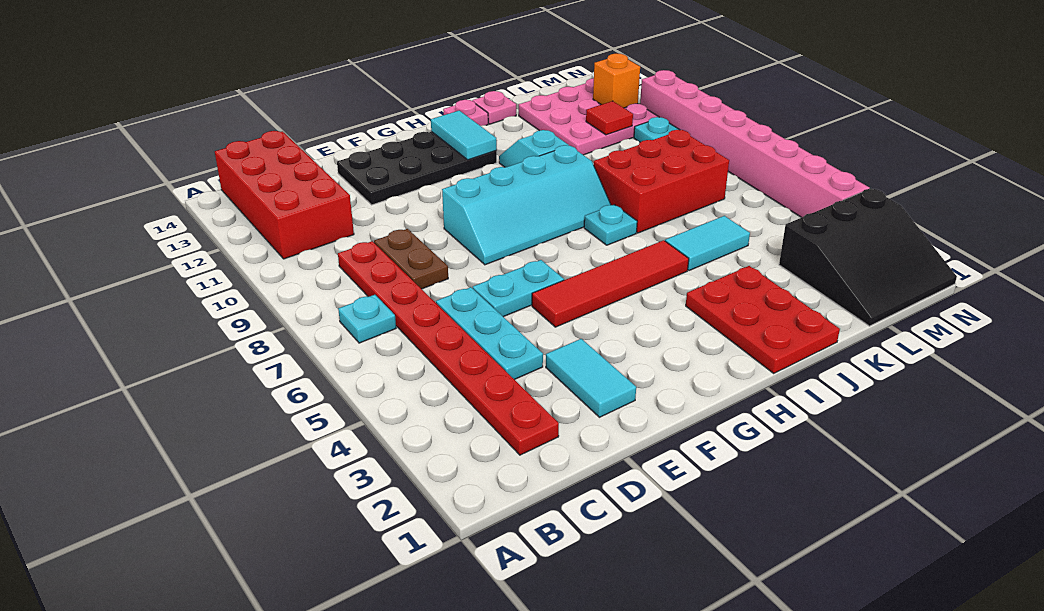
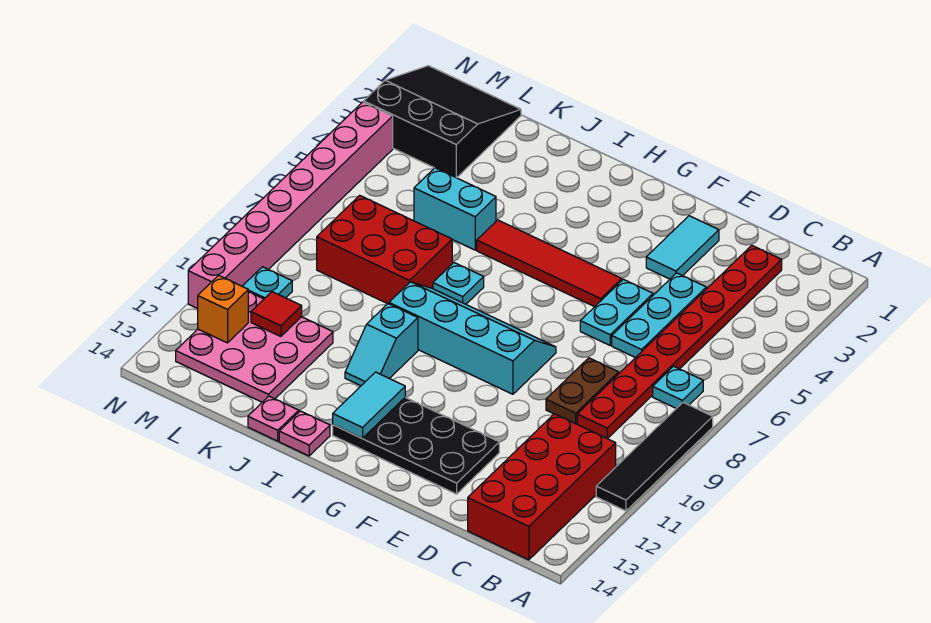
none -> black 1x4 tile [596,403,713,511]
cyan 1x2 plate [473,260,564,317] -> cyan 1x2 plate turned to [580,279,653,345]
red 2x3 plate [686,266,840,373] -> none
cyan 1x2 tile [665,216,750,271] -> cyan 1x2 brick [414,168,496,250]

